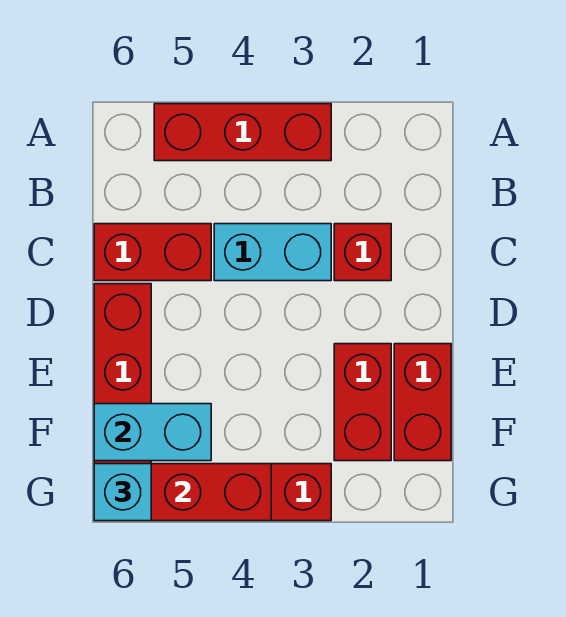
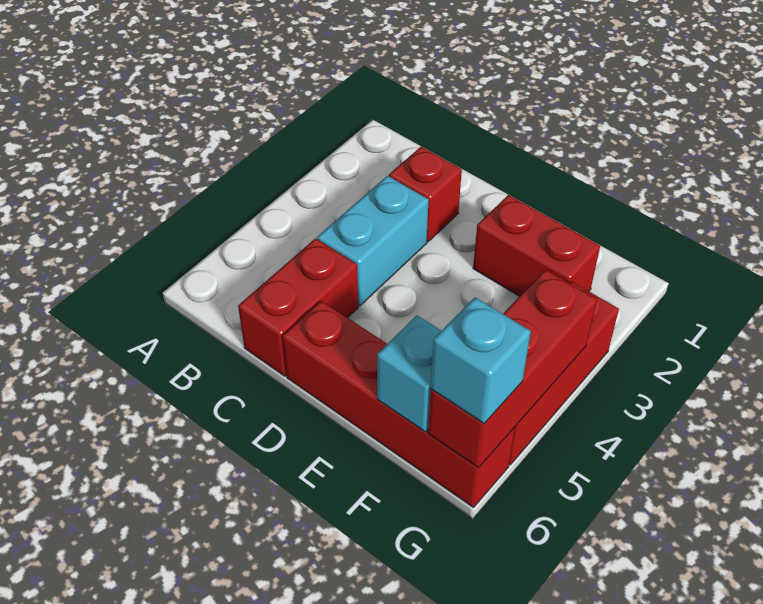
red 1x3 brick [154,104,331,161] -> none
red 1x2 brick [394,344,451,461] -> none
cyan 1x2 brick [94,404,211,461] -> cyan 1x1 brick [377,315,441,432]

